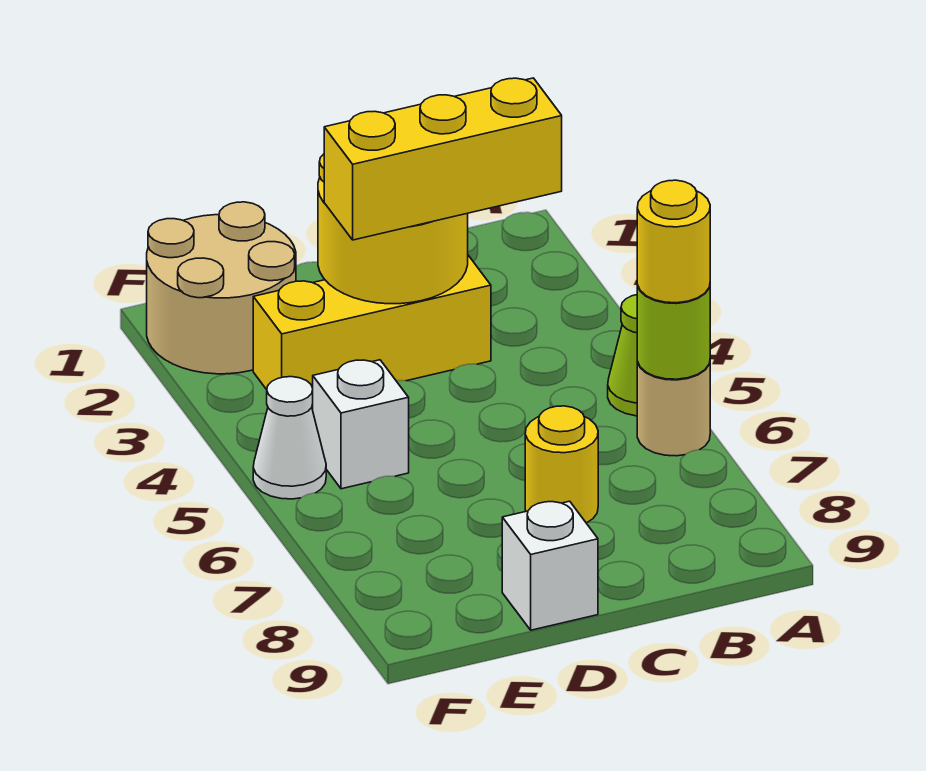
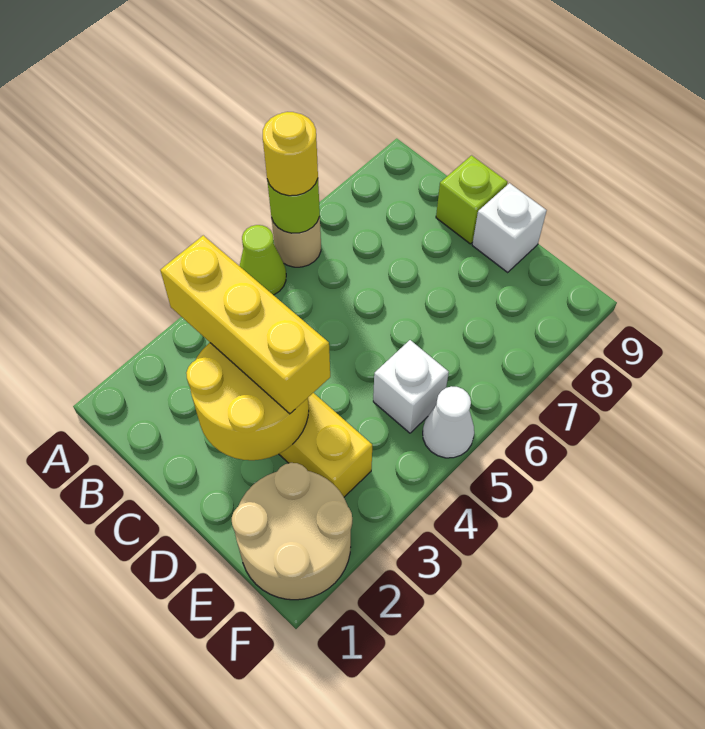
yellow 1x1 round brick [525,406,598,522] -> none
none -> lime 1x1 brick [436,155,507,244]

